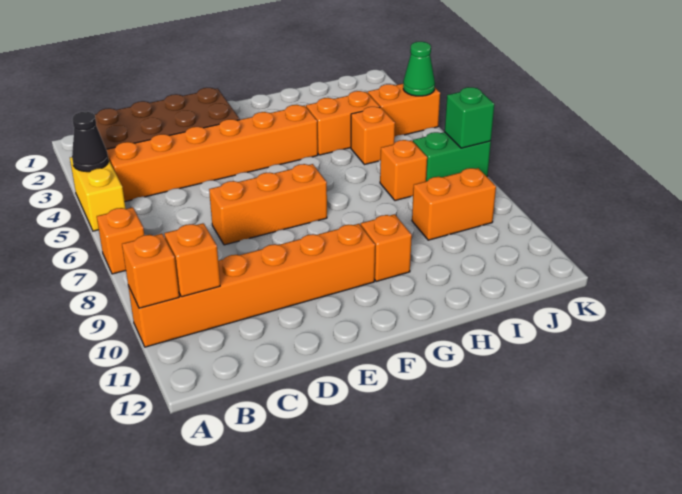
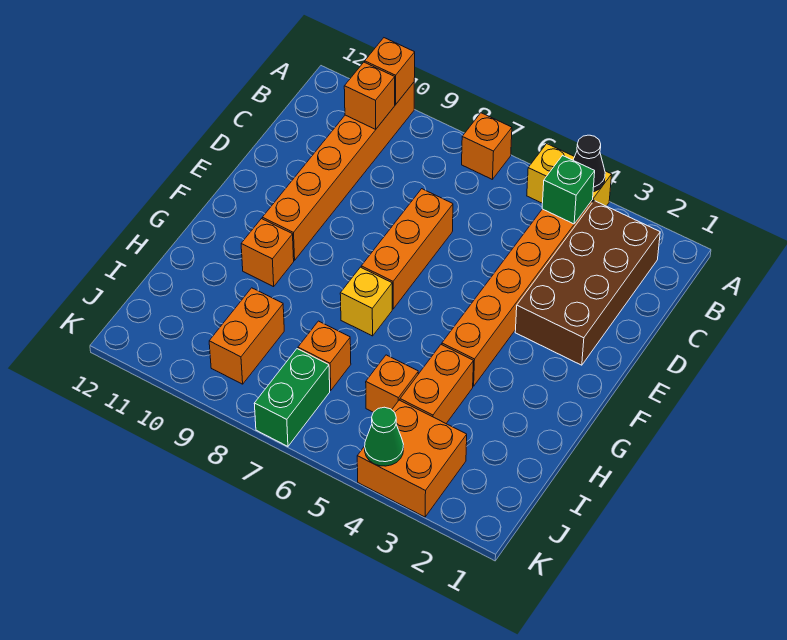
none -> yellow 1x1 brick [340,267,392,336]
orange 1x2 brick [368,84,440,136] -> orange 2x2 brick [357,400,467,517]
green 1x1 brick [445,87,494,148] -> green 1x1 brick moved to [542,156,595,224]

